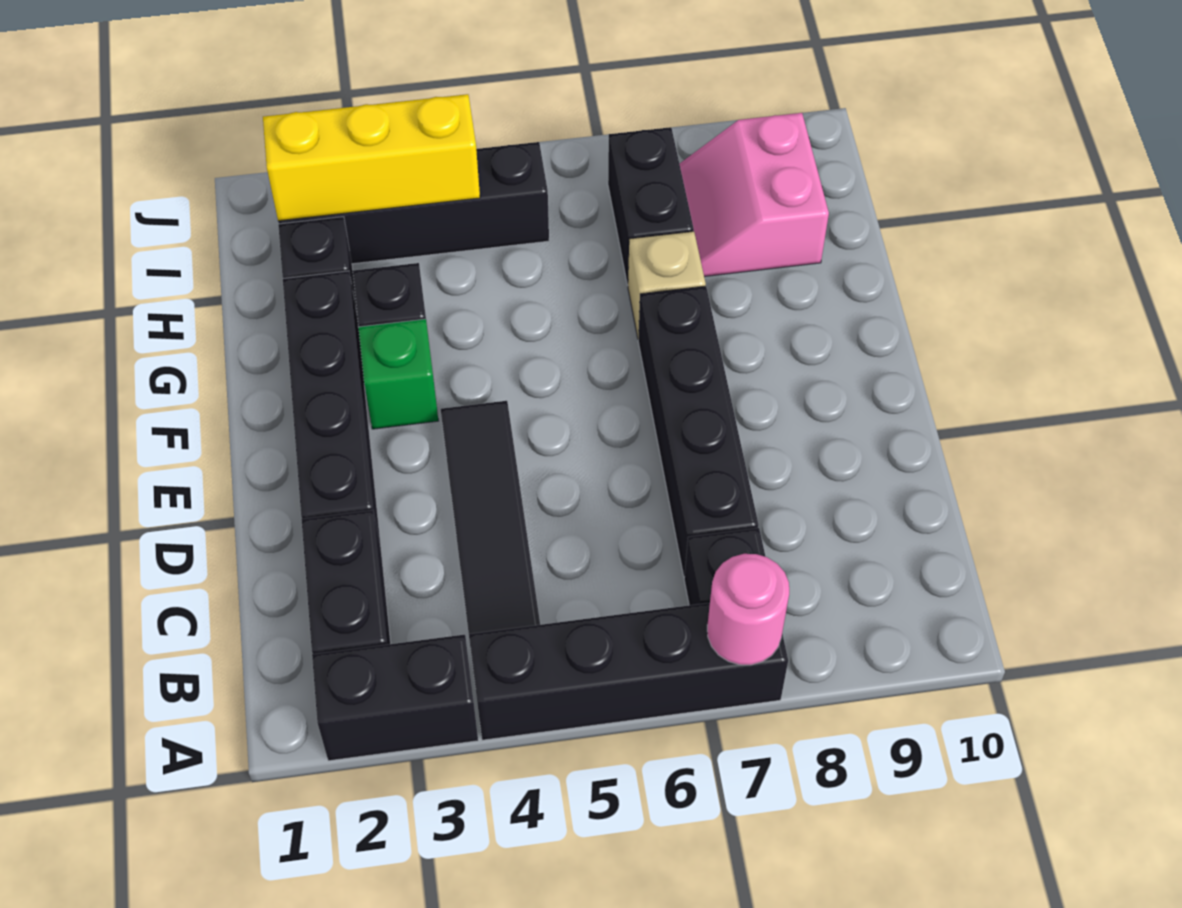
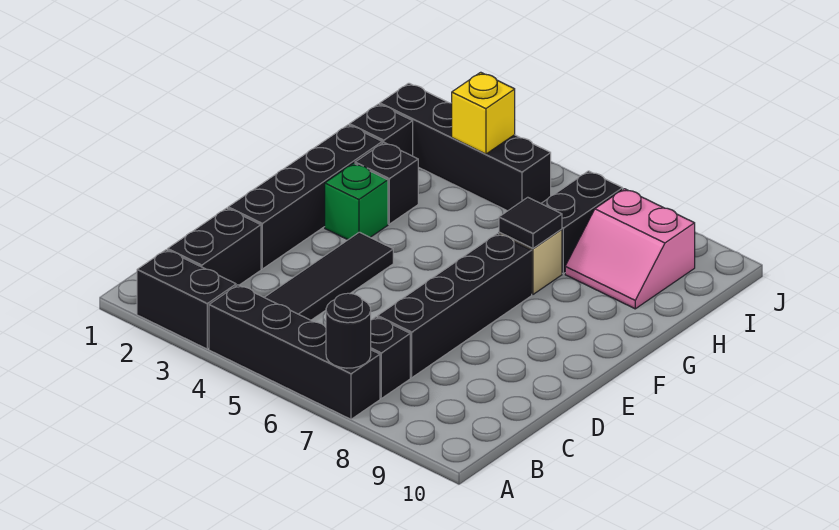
pink 1x1 round brick [707,554,789,665] -> black 1x1 round brick [326,293,371,368]
none -> black 1x1 tile [499,197,562,249]
pink 2x2 slope [680,113,829,277] -> pink 2x2 slope turned to [565,189,695,309]
yellow 1x3 brick [263,94,480,221] -> yellow 1x1 brick [452,72,515,154]

